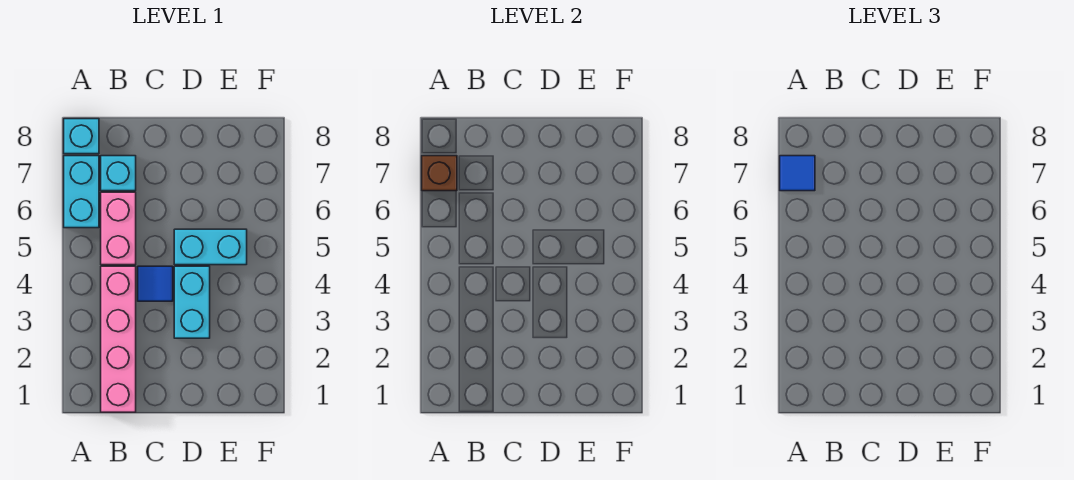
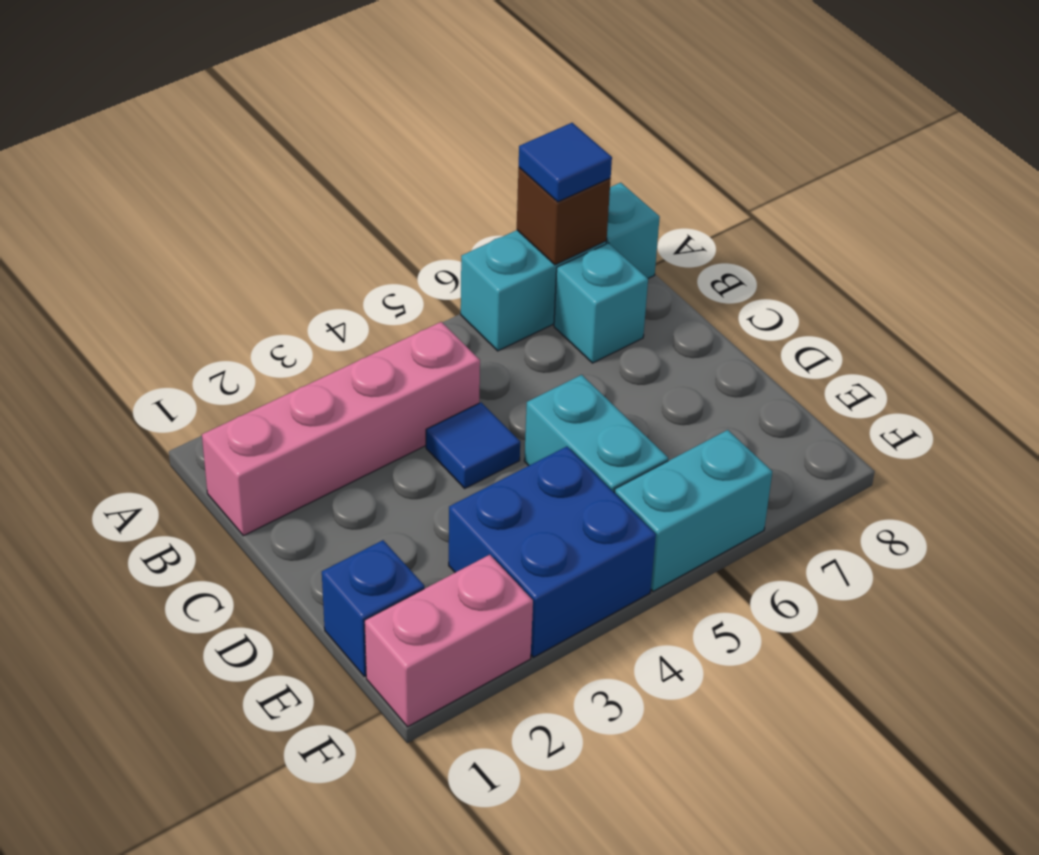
pink 1x2 brick [101,192,136,265] -> pink 1x2 brick moved to [364,555,533,727]
cyan 1x2 brick [174,266,210,338] -> cyan 1x2 brick moved to [614,430,772,591]
none -> blue 1x1 brick [322,540,424,676]
none -> blue 2x2 brick [449,447,656,657]

